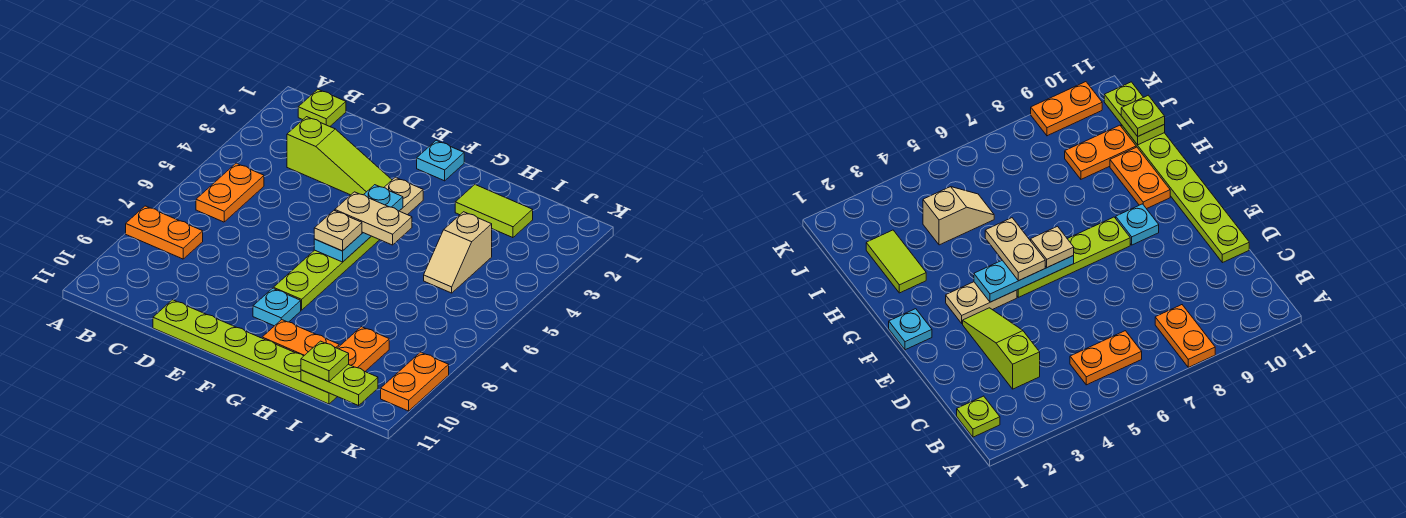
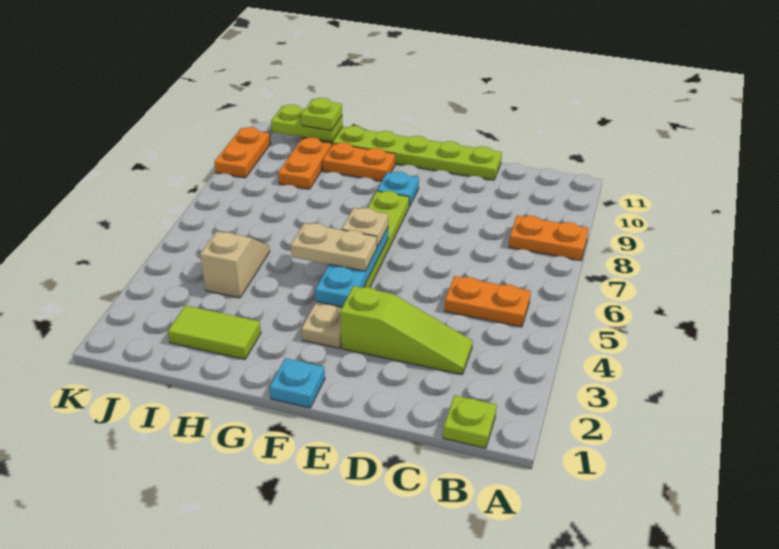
orange 1x2 plate [196,163,264,222] -> orange 1x2 plate turned to [444,276,531,327]
lime 1x3 slope [287,117,392,195] -> lime 1x3 slope turned to [340,286,473,375]

